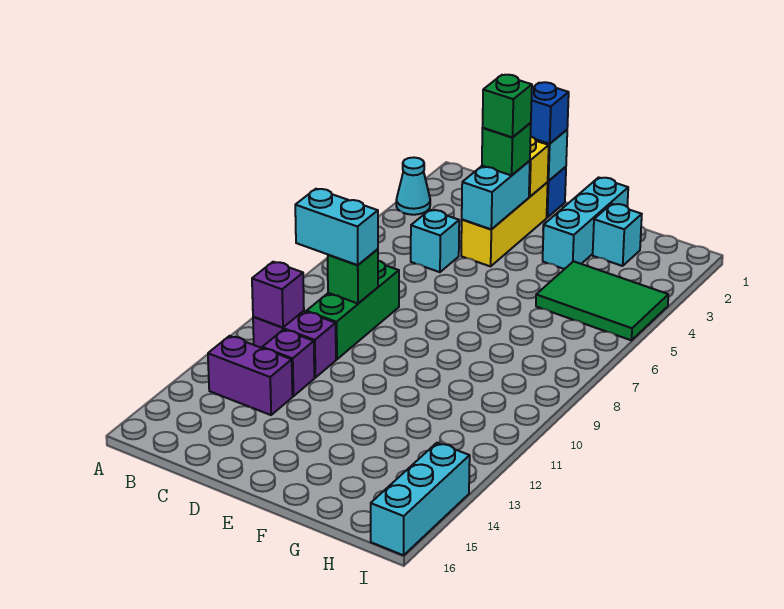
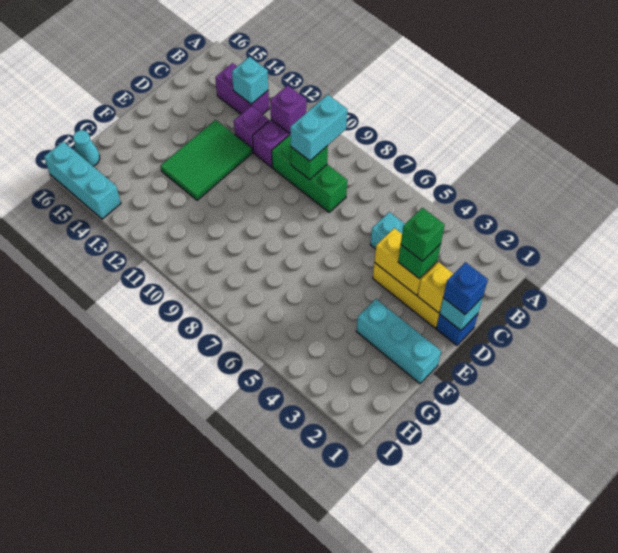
cyan 1x1 cone [396,158,430,215] -> cyan 1x1 cone moved to [73,130,100,167]
purple 1x2 brick [208,336,292,415] -> purple 1x2 brick turned to [215,63,269,115]
cyan 1x2 brick [462,161,530,229] -> yellow 1x2 brick [374,228,437,295]
cyan 1x1 brick [593,204,642,266] -> cyan 1x1 brick moved to [232,57,268,104]
green 2x3 tile [536,261,668,340] -> green 2x3 tile moved to [160,120,252,200]

